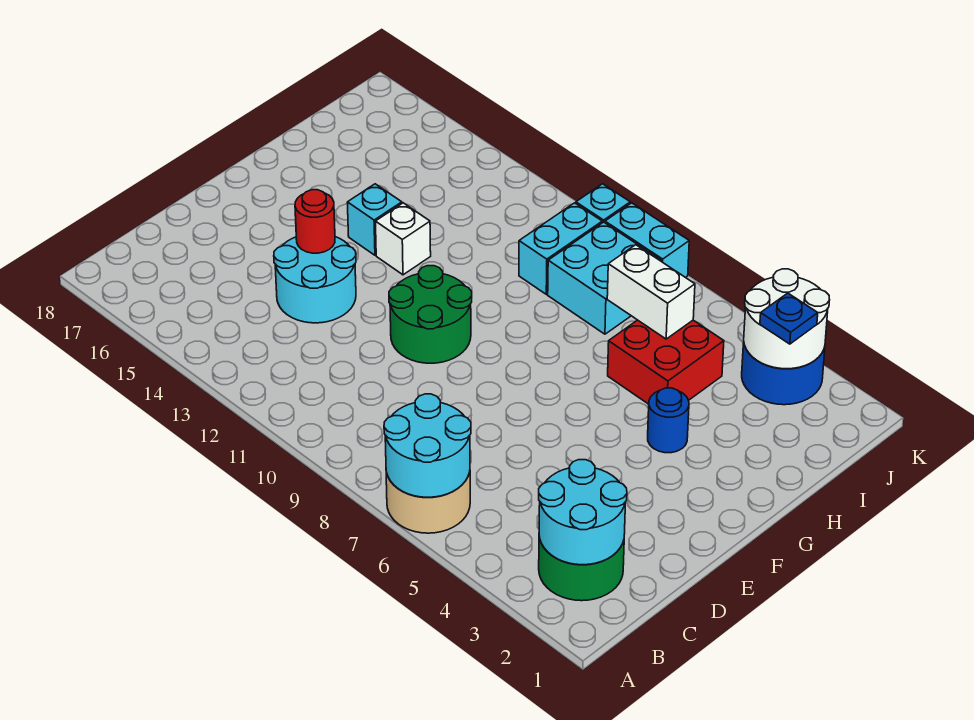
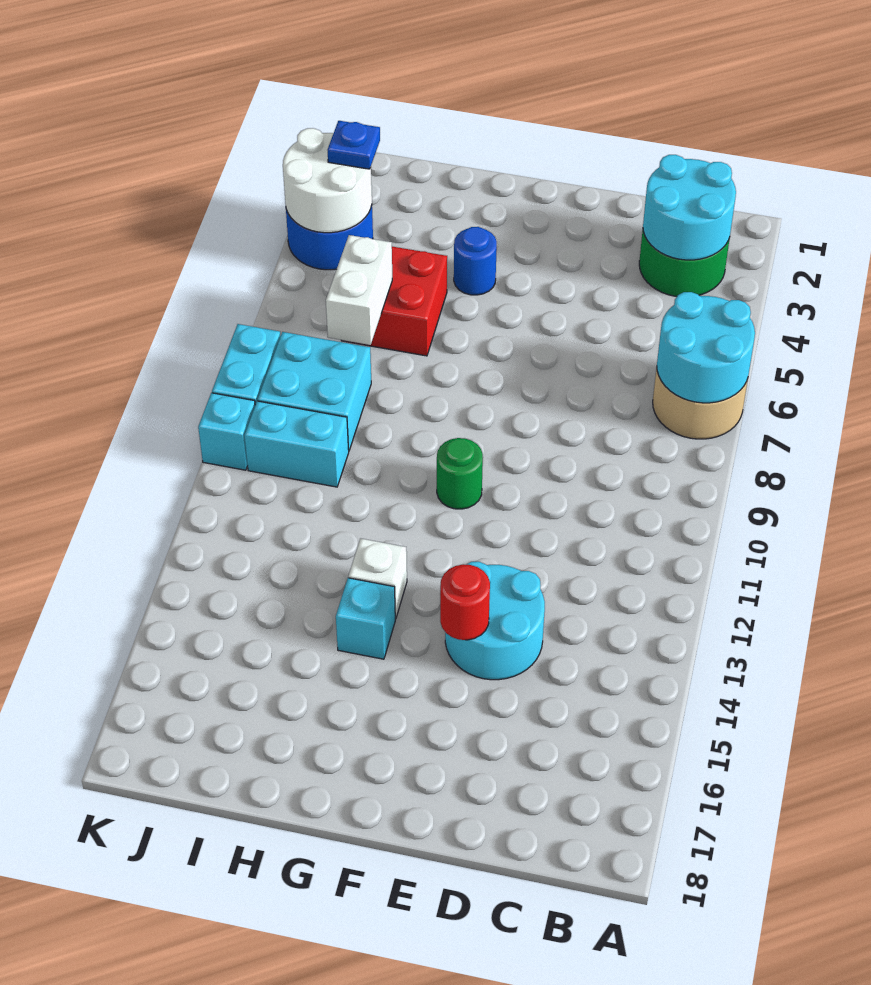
green 2x2 round brick [389,266,472,363] -> green 1x1 round brick [437,438,483,509]

